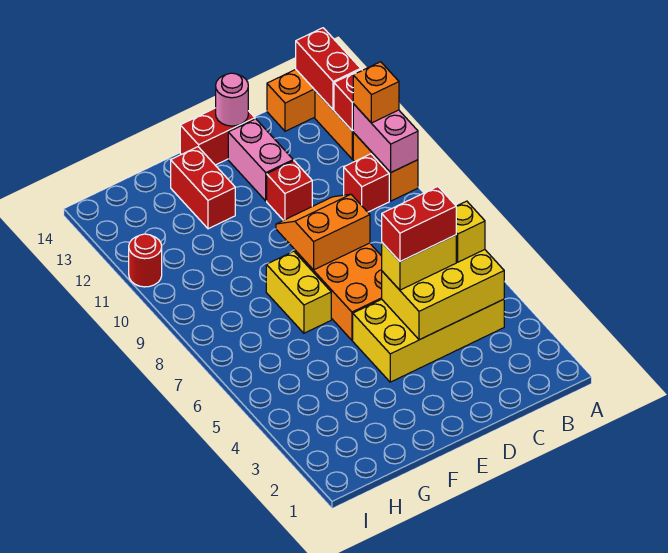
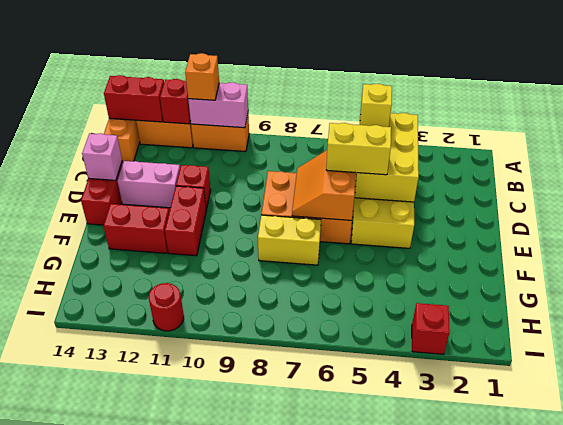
red 1x1 brick [344,154,389,212] -> red 1x1 brick moved to [412,303,450,354]
yellow 1x2 brick [382,235,456,290] -> yellow 1x2 brick turned to [326,123,391,175]
red 1x2 brick [382,187,456,262] -> red 1x2 brick moved to [165,186,206,256]
orange 2x2 slope [276,194,370,270] -> orange 2x2 slope moved to [292,150,356,220]
pink 1x1 round brick [216,73,248,126] -> pink 1x1 brick [82,133,122,180]

